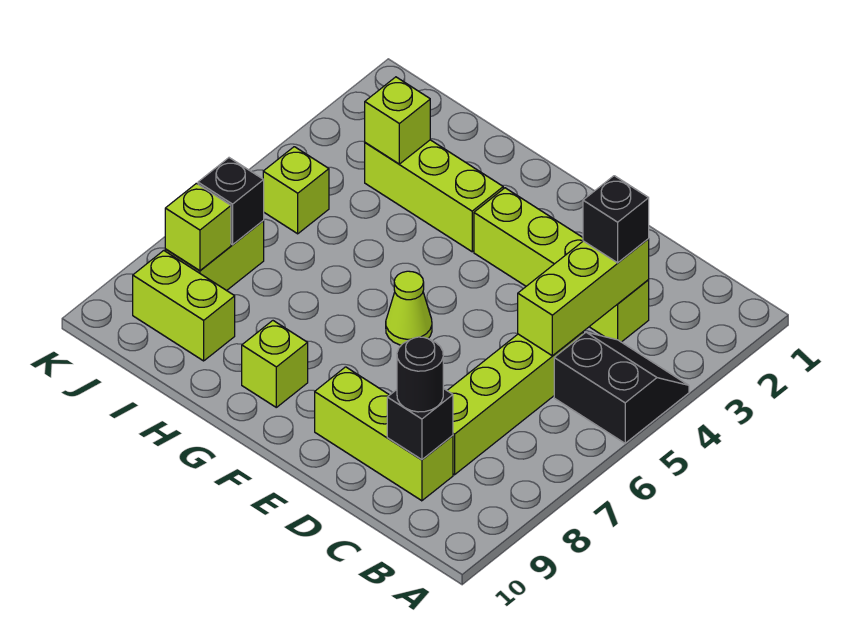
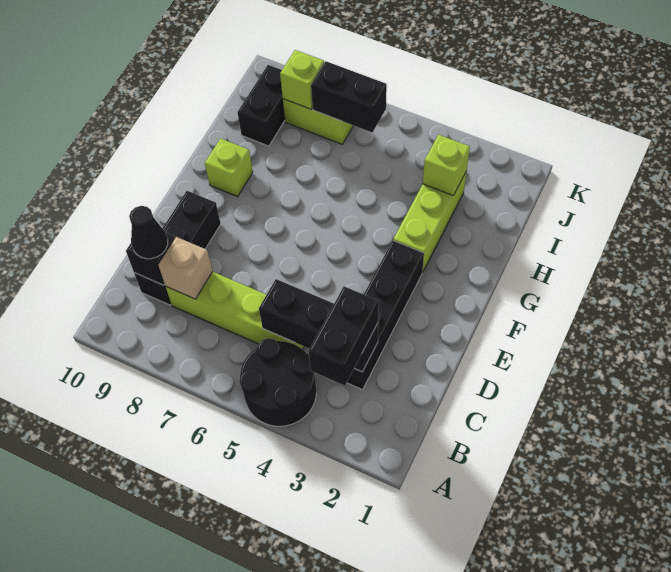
black 2x2 slope [554,332,689,443] -> black 2x2 round brick [239,338,316,426]
lime 1x4 brick [474,188,649,342] -> black 1x4 brick [347,240,424,390]
lime 1x3 brick [518,239,649,356] -> black 1x3 brick [259,279,378,372]
black 1x1 brick [583,176,649,263] -> black 1x2 brick [309,286,379,386]
none -> tan 1x1 brick [158,237,213,299]
lime 1x3 brick [315,367,453,501] -> black 1x3 brick [134,191,221,305]
black 1x1 round brick [397,337,443,412] -> black 1x1 cone [129,206,168,259]
lime 1x1 cone [386,271,432,345] -> none
lime 1x2 brick [133,251,235,361] -> black 1x2 brick [237,65,285,146]
lime 1x1 brick [263,147,329,234] -> none
black 1x1 brick [198,158,264,245] -> black 1x2 brick [311,61,387,132]

